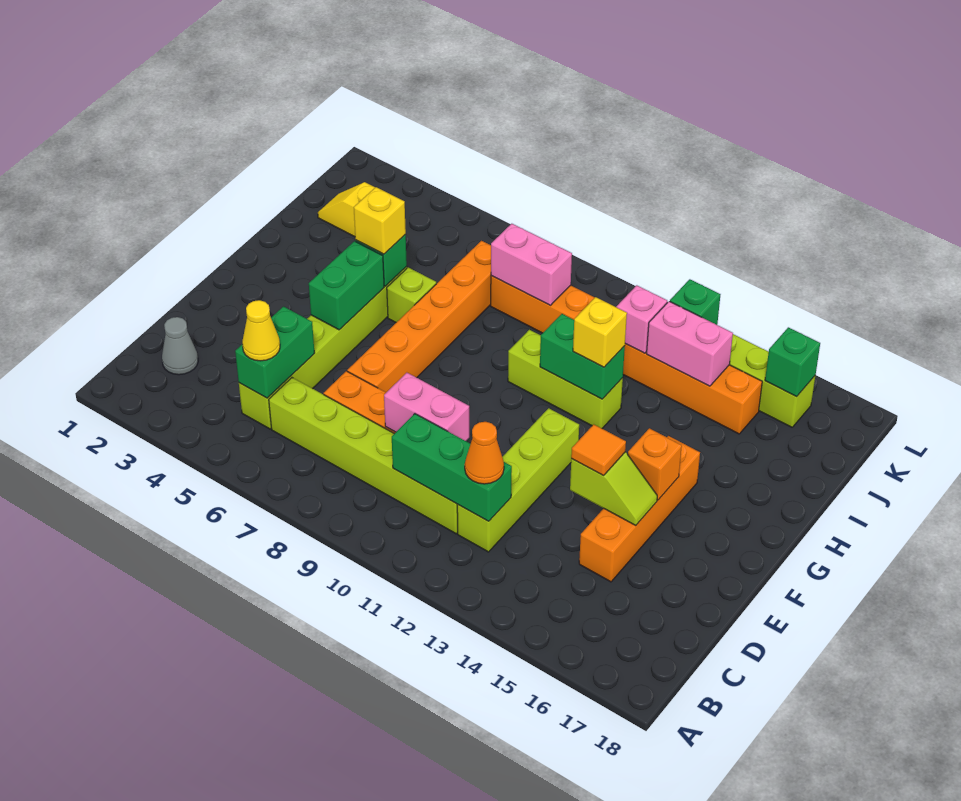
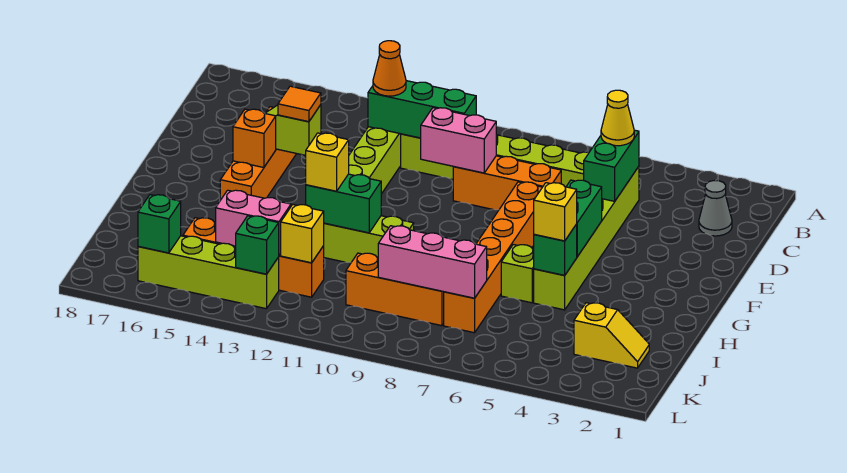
pink 1x2 brick [491,224,572,306] -> pink 1x3 brick [378,226,487,298]
pink 1x1 brick [616,285,667,353] -> yellow 1x1 brick [281,205,324,263]

